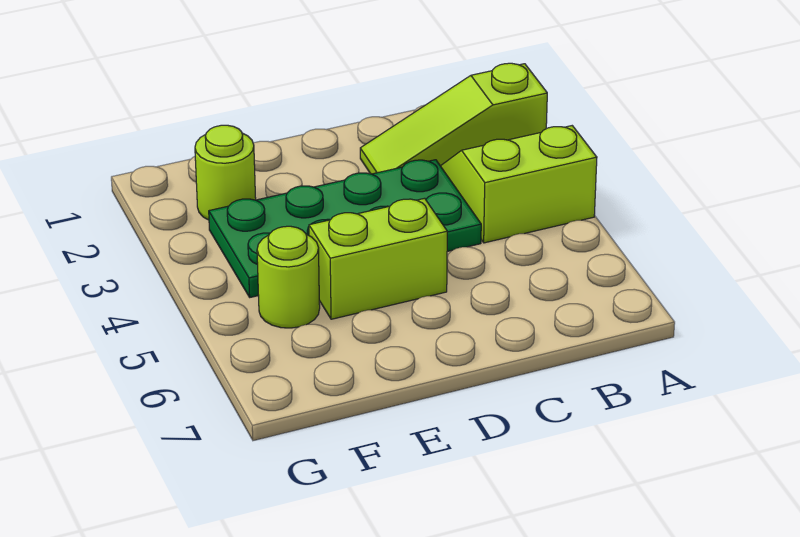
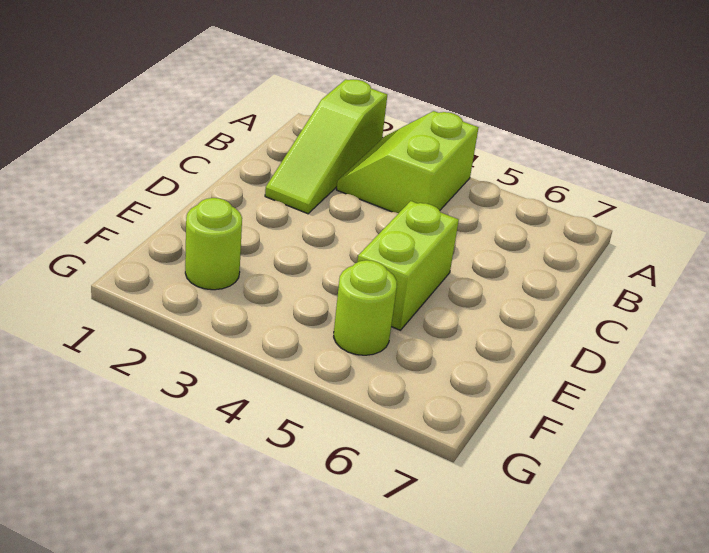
green 2x4 plate [209,160,481,297] -> none

